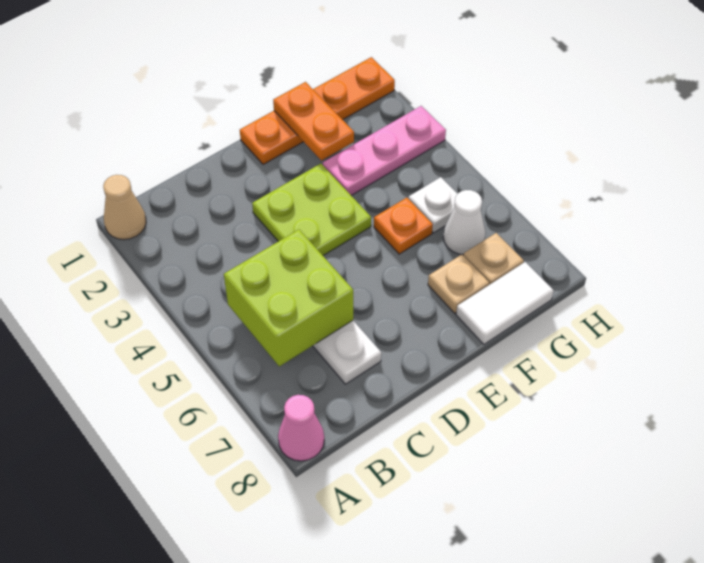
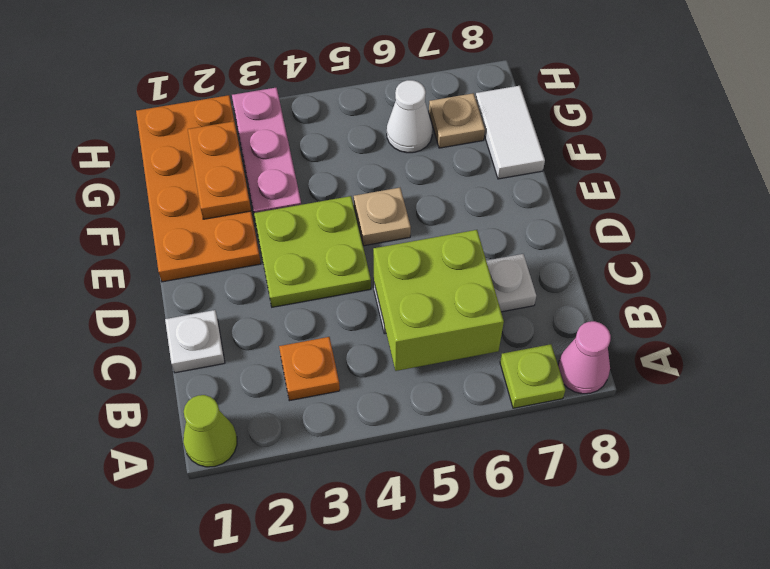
tan 1x1 cone [103,175,146,240] -> lime 1x1 cone [183,395,237,467]
none -> lime 1x1 plate [500,344,565,408]
orange 1x4 plate [240,57,395,164] -> orange 2x4 plate [136,95,261,282]
orange 1x2 plate [273,82,354,161] -> orange 1x2 plate turned to [188,121,251,219]
orange 1x1 plate [374,198,433,254] -> orange 1x1 plate moved to [279,337,340,401]
tan 1x1 plate [428,254,489,313] -> tan 1x1 plate moved to [354,188,411,246]
white 1x1 plate [409,177,457,233] -> white 1x1 plate moved to [165,310,225,373]

